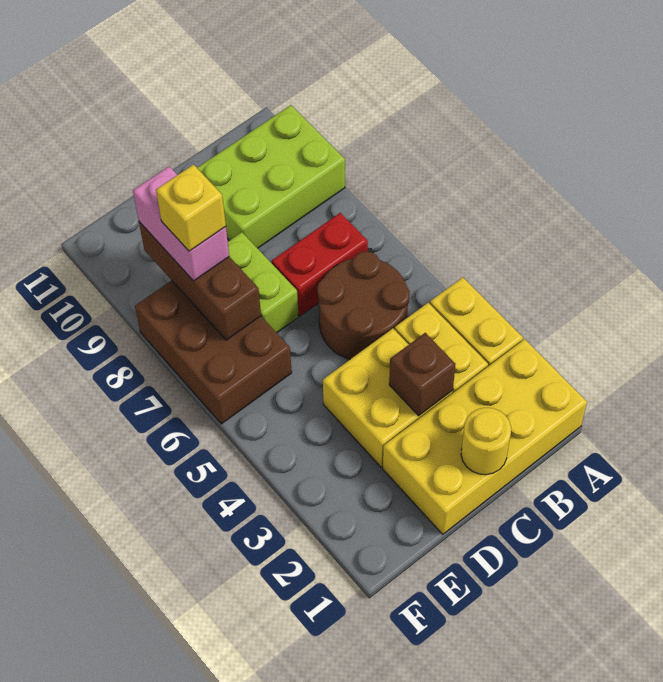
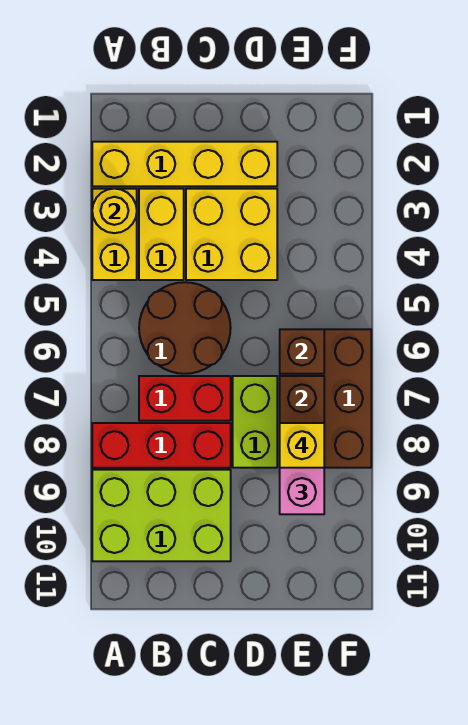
yellow 2x4 brick [383,339,587,534] -> yellow 1x4 brick [92,142,277,186]
none -> red 1x3 brick [92,423,231,468]
yellow 1x1 round brick [461,408,511,475] -> yellow 1x1 round brick moved to [92,189,137,233]
brown 1x1 brick [389,333,455,416] -> brown 1x1 brick moved to [280,329,324,374]

